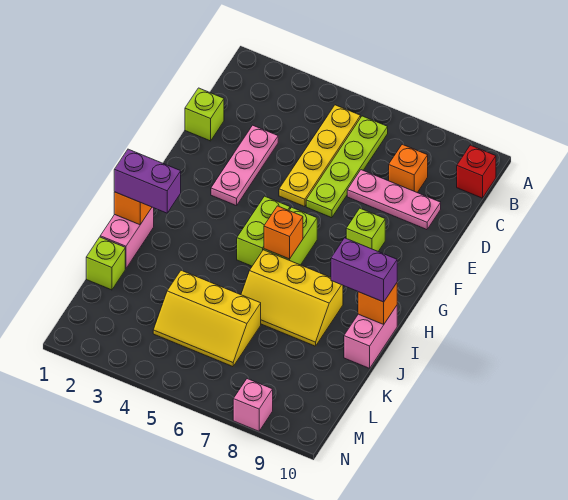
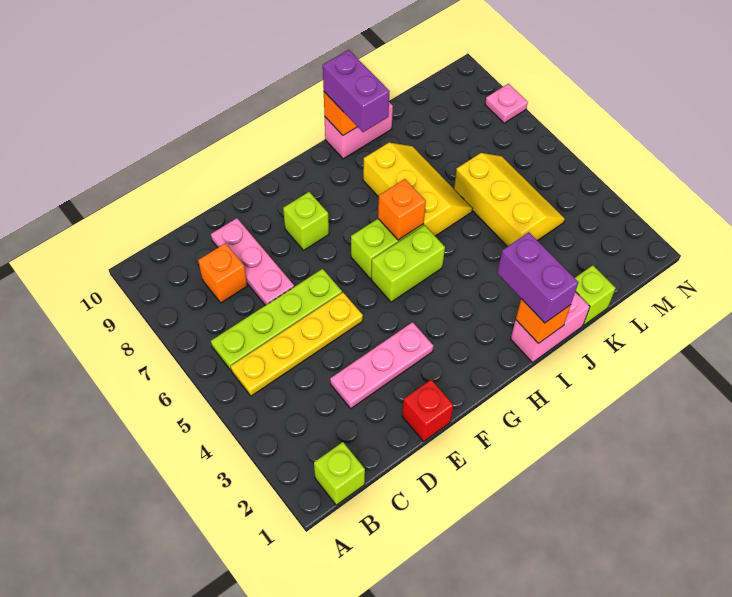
red 1x1 brick [457,145,496,198] -> red 1x1 brick moved to [402,380,453,441]
lime 1x1 brick [185,88,224,141] -> lime 1x1 brick moved to [314,442,365,505]
pink 1x1 brick [233,379,273,431] -> pink 1x1 plate [485,84,528,123]

